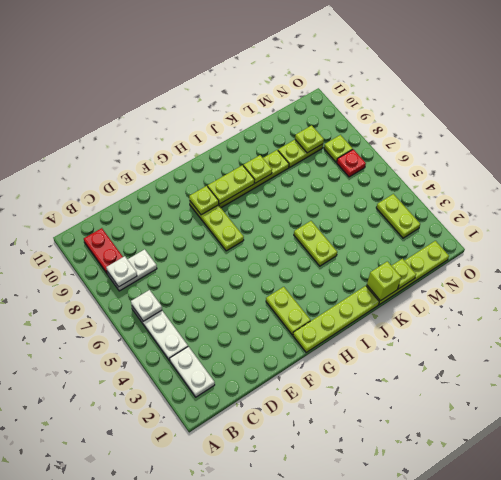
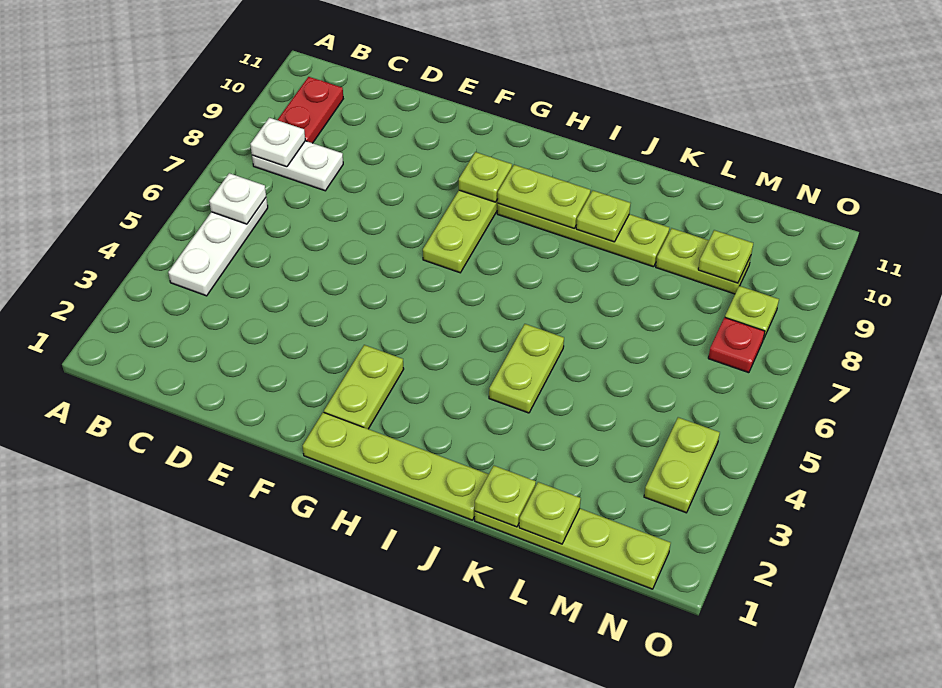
white 1x2 plate [170,347,215,397] -> none
lime 1x1 brick [367,261,401,301] -> lime 1x1 plate [475,466,536,527]

